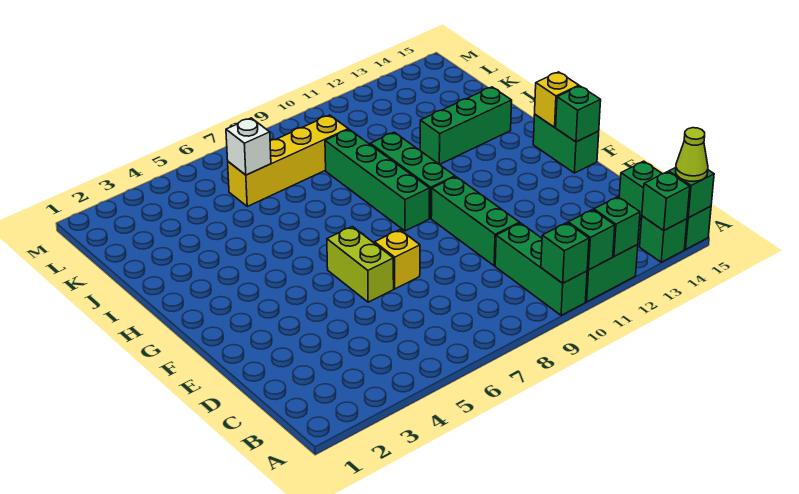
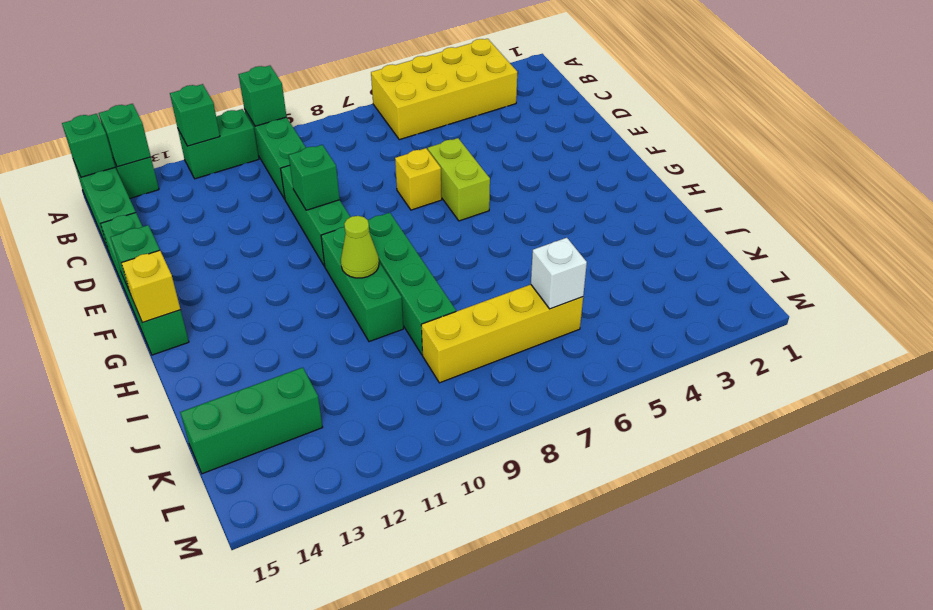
none -> yellow 2x4 brick [371,39,517,140]
green 1x1 brick [568,210,615,270] -> green 1x1 brick moved to [289,145,340,210]
lime 1x1 cone [676,128,708,181] -> lime 1x1 cone moved to [341,216,379,278]
green 1x2 brick [533,115,599,173] -> green 1x4 brick [100,213,189,355]
green 1x3 brick [420,87,512,164] -> green 1x3 brick moved to [180,367,323,474]

